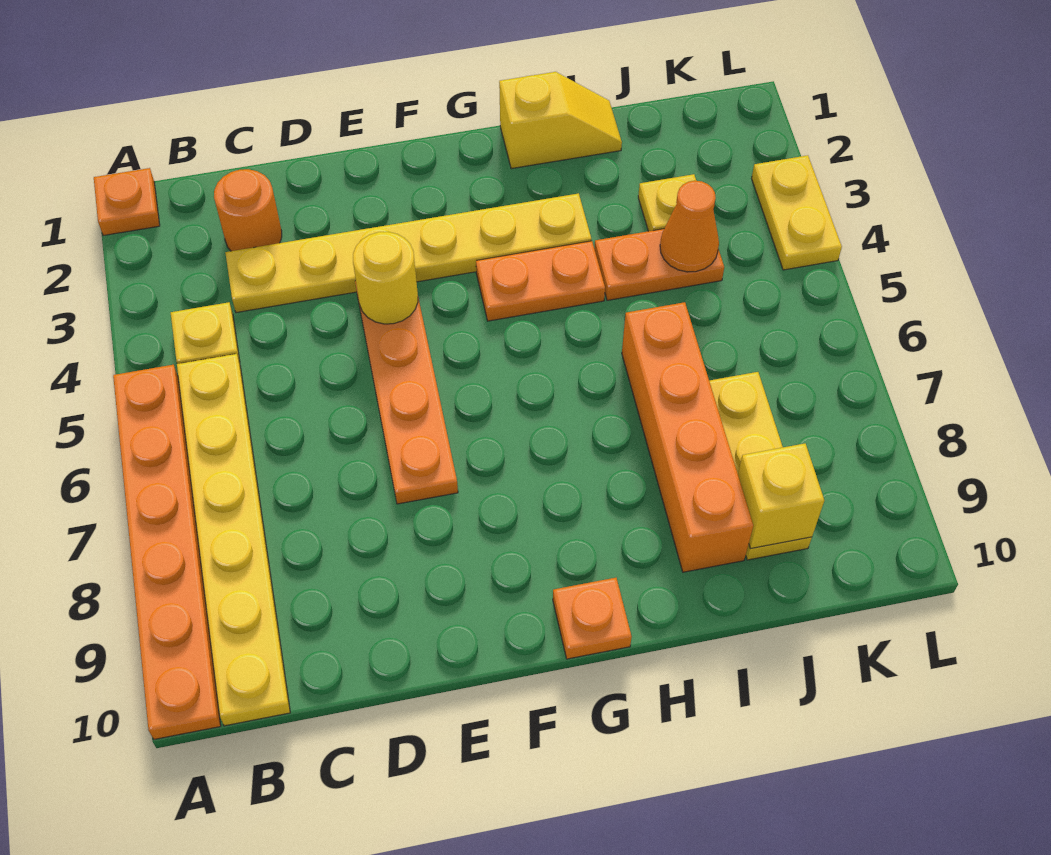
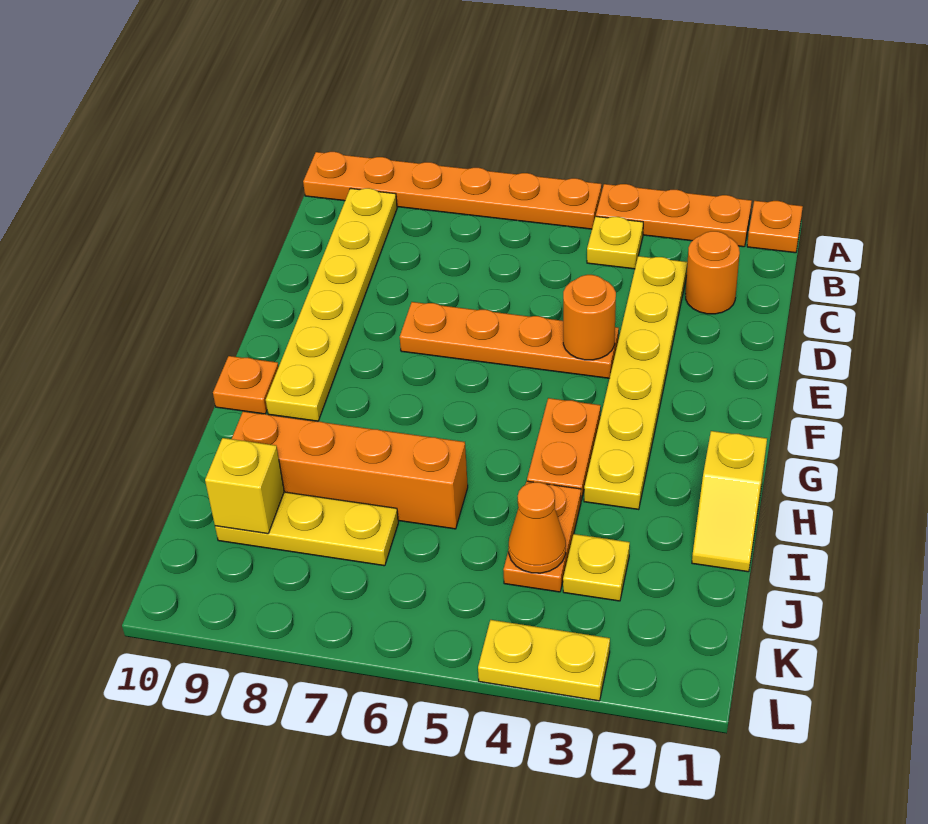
none -> orange 1x3 plate [596,184,752,247]
yellow 1x6 plate [177,354,290,726] -> yellow 1x6 plate turned to [266,188,397,421]
yellow 1x1 round brick [353,232,418,324] -> orange 1x1 round brick [563,275,616,360]

